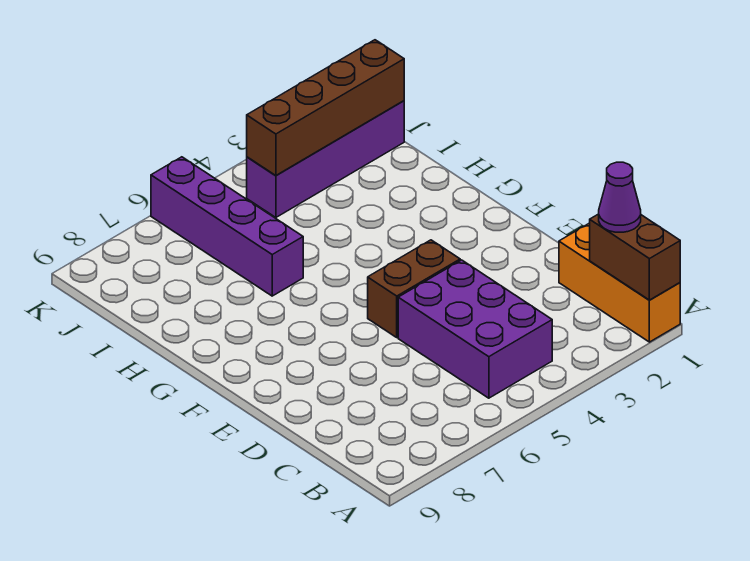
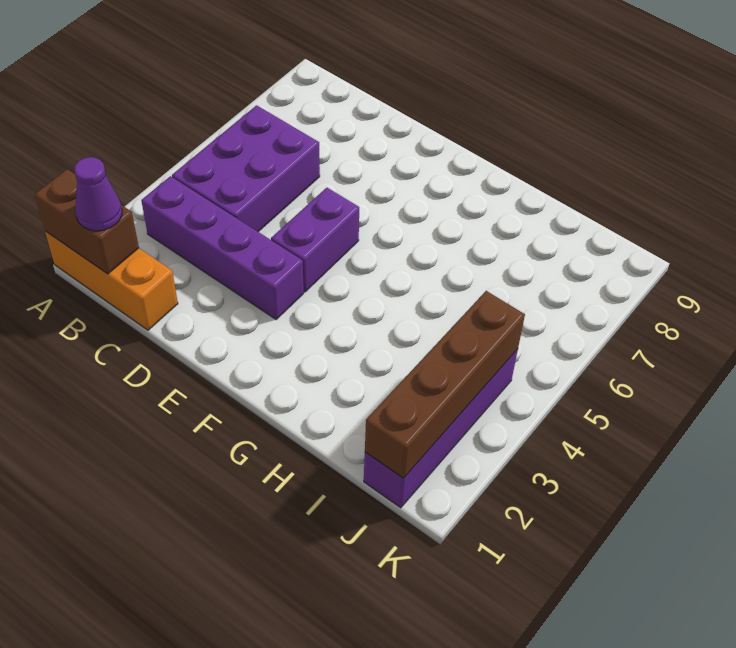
purple 2x3 brick [398,260,552,398] -> purple 2x3 brick turned to [172,105,320,232]
brown 1x2 brick [368,240,460,337] -> purple 1x2 brick [271,188,359,292]
purple 1x4 brick [151,157,303,296] -> purple 1x4 brick moved to [141,176,304,319]

